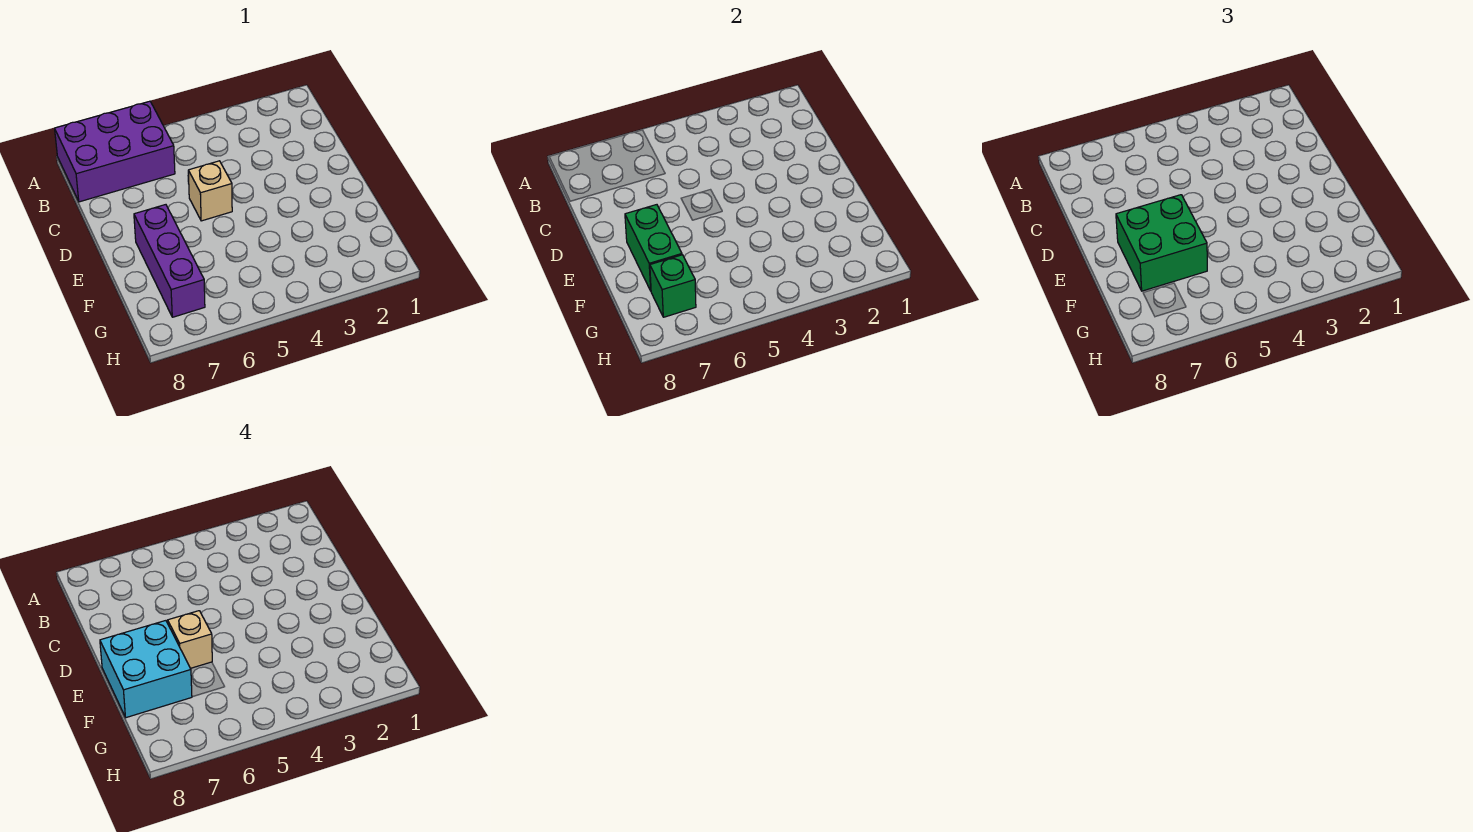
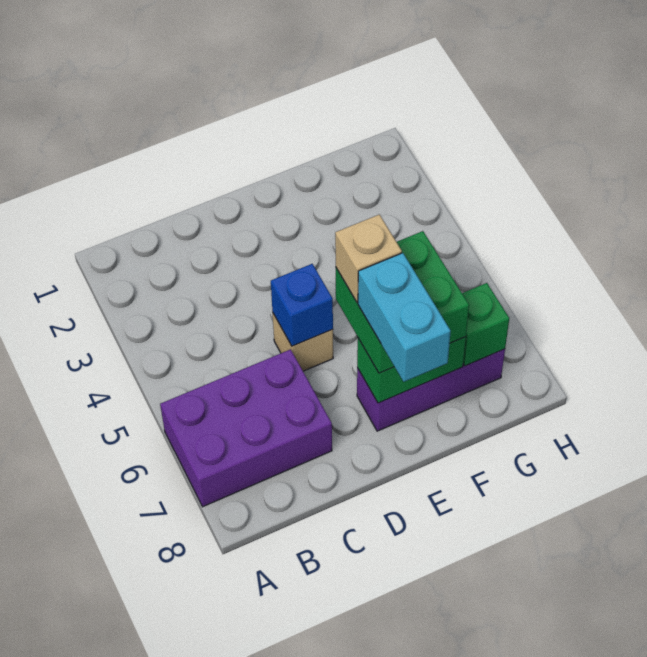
purple 2x3 brick [55,101,175,202] -> purple 2x3 brick turned to [160,349,332,507]
none -> blue 1x1 brick [271,264,333,346]
cyan 2x2 brick [100,621,192,718] -> cyan 1x2 brick [358,253,451,382]

